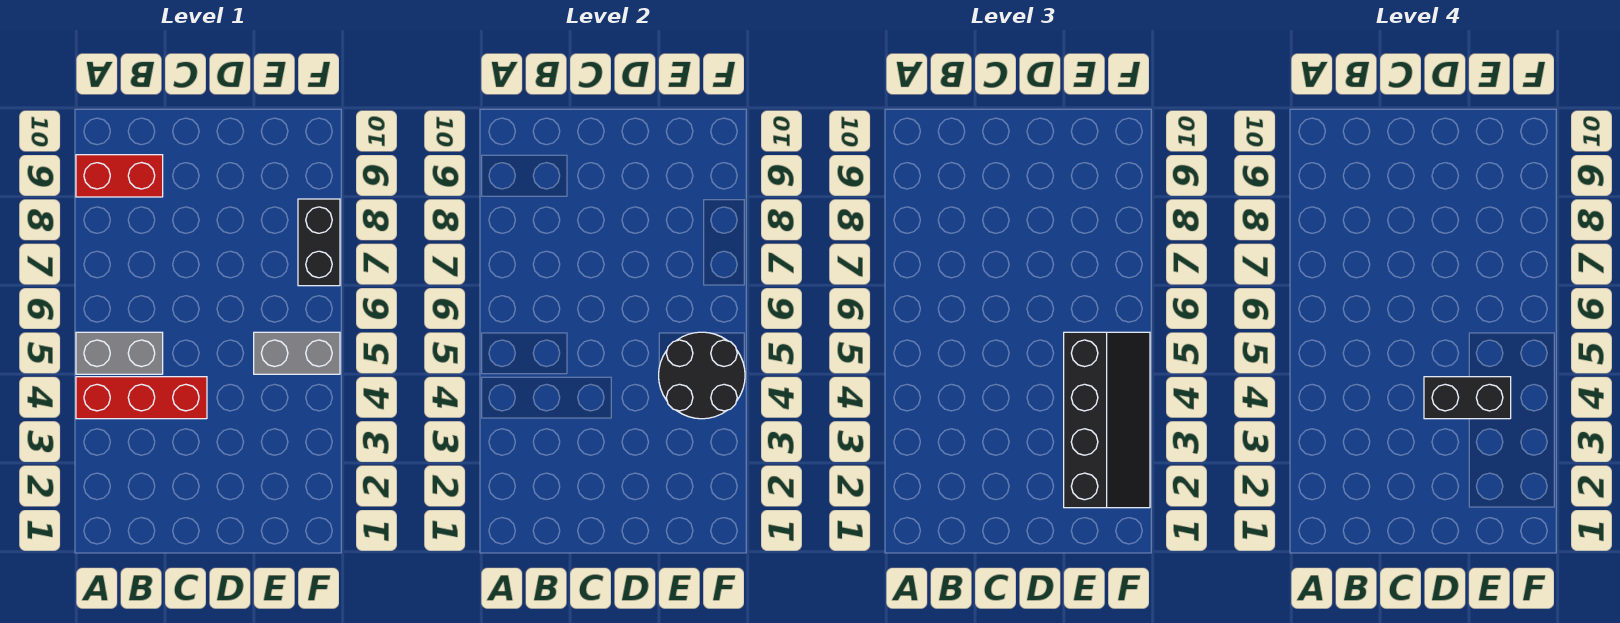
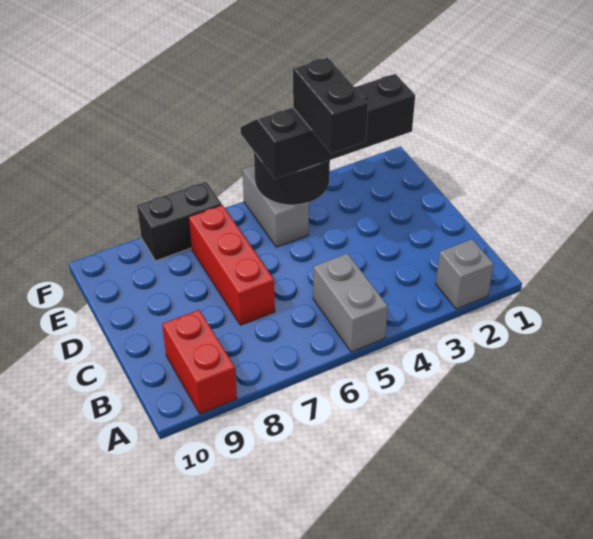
none -> grey 1x1 brick [436,239,494,309]
red 1x3 brick [76,377,207,419] -> red 1x3 brick moved to [189,205,275,325]

